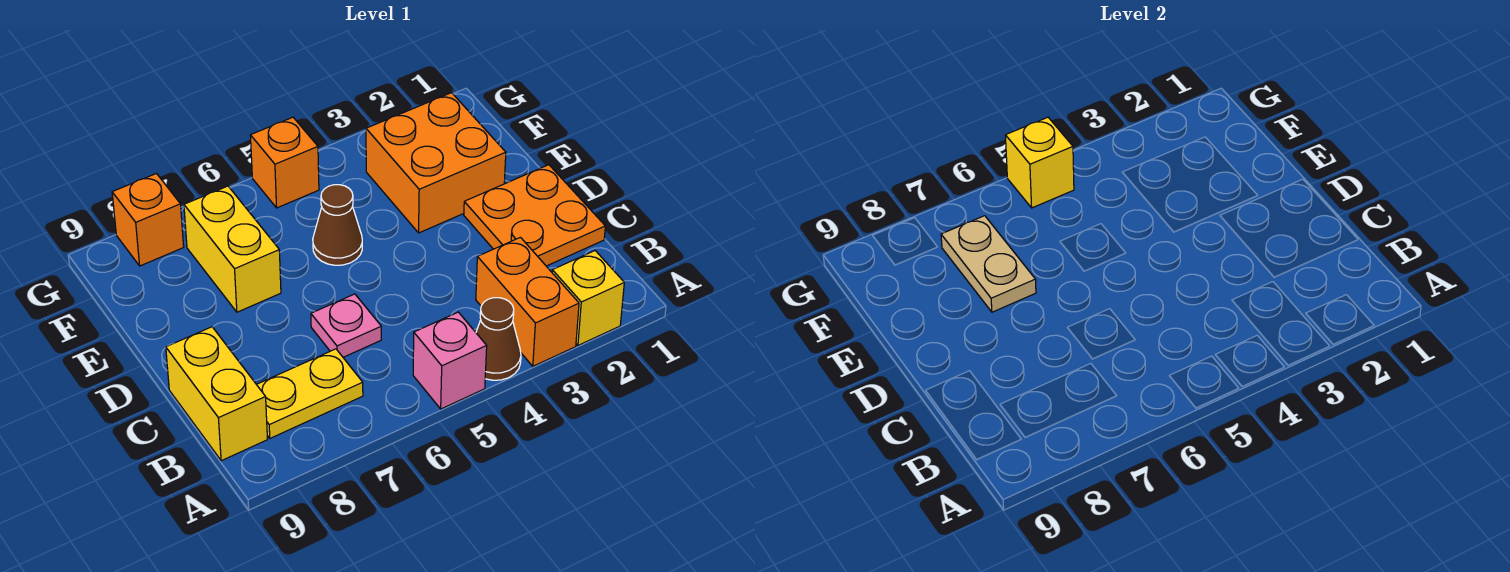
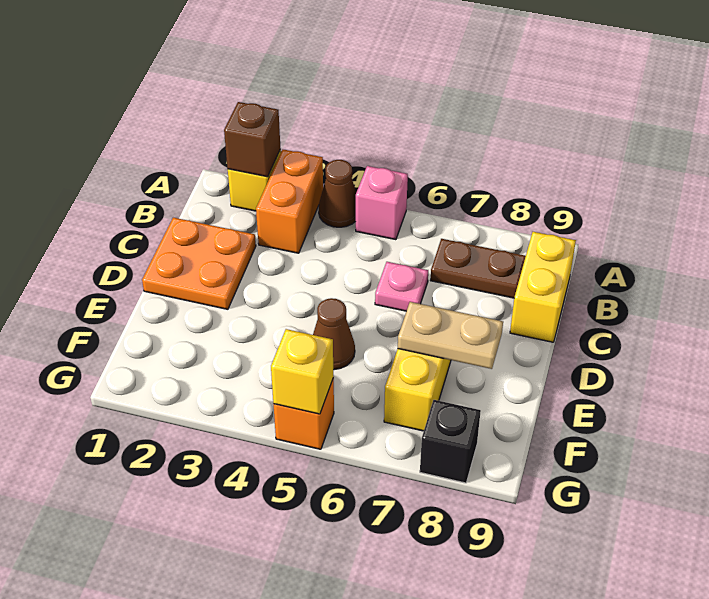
none -> brown 1x1 brick [224,102,281,177]
yellow 1x2 plate [256,349,363,438] -> brown 1x2 plate [430,239,526,298]
orange 2x2 brick [366,93,506,233] -> none
tan 1x2 plate [941,216,1036,312] -> tan 1x2 plate turned to [398,302,503,369]
orange 1x1 brick [112,174,184,266] -> black 1x1 brick [420,400,481,483]

